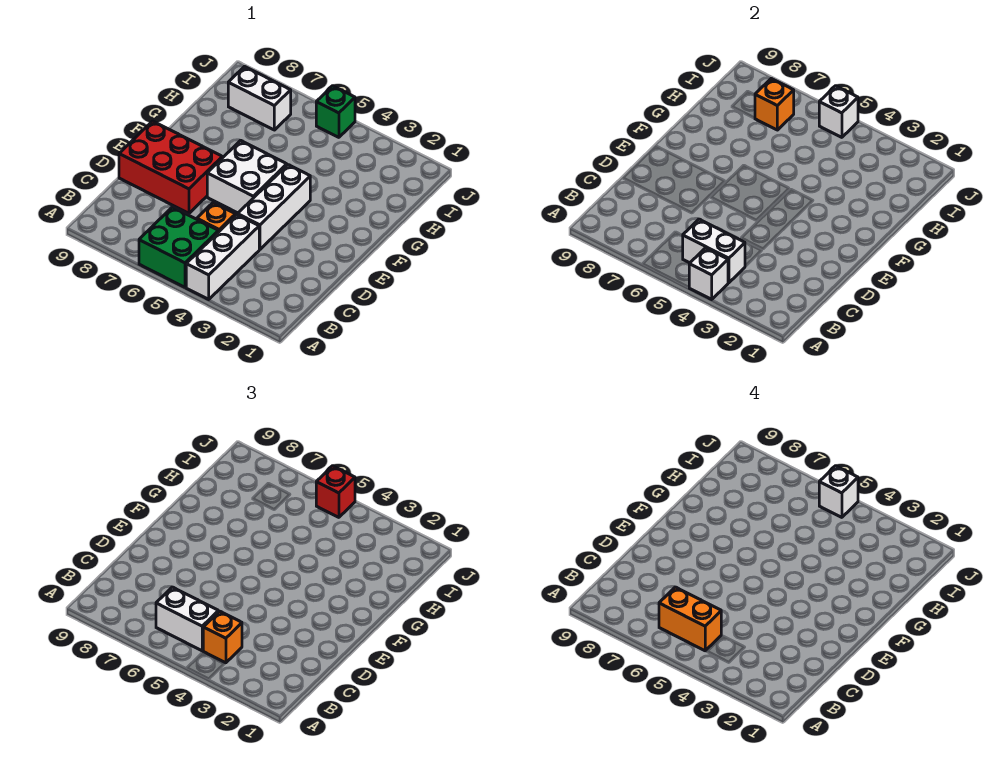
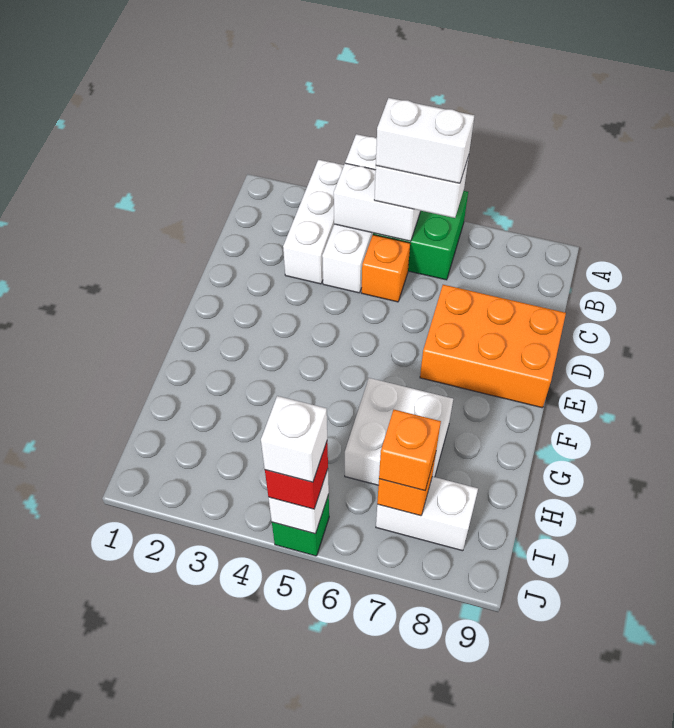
orange 1x1 brick [203,611,242,663] -> orange 1x1 brick moved to [379,410,441,491]
orange 1x2 brick [659,587,721,651] -> white 1x2 brick [376,98,474,183]
white 1x3 brick [238,165,310,249] -> white 1x3 brick moved to [283,160,344,284]
red 2x3 brick [119,121,222,213] -> orange 2x3 brick [420,285,566,408]
white 2x2 brick [207,140,287,213] -> white 2x2 brick moved to [345,378,453,485]

